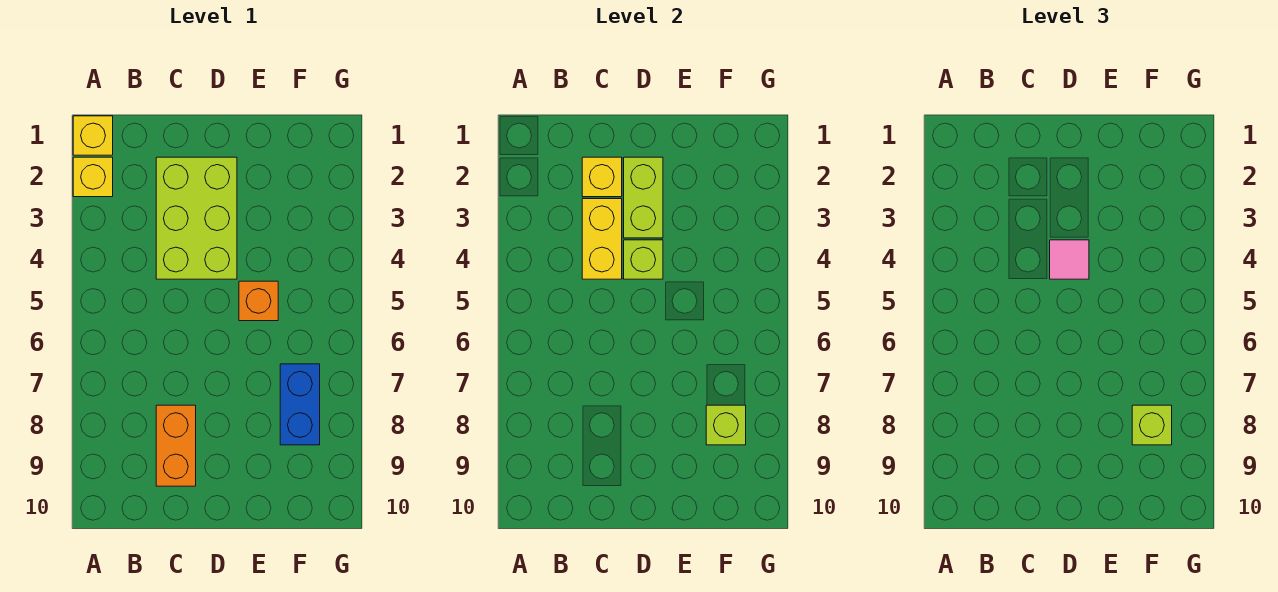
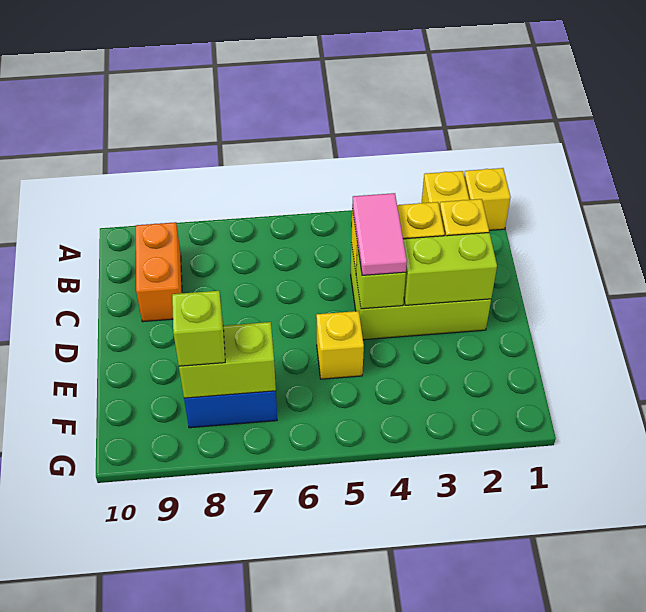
orange 1x2 brick [156,405,196,486] -> orange 1x2 brick turned to [136,222,182,322]
pink 1x1 tile [1050,240,1089,279] -> pink 1x2 tile [352,193,407,275]
orange 1x1 brick [239,281,278,321] -> yellow 1x1 brick [316,311,364,379]
lime 1x1 brick [706,405,746,445] -> lime 1x2 brick [179,322,276,398]

